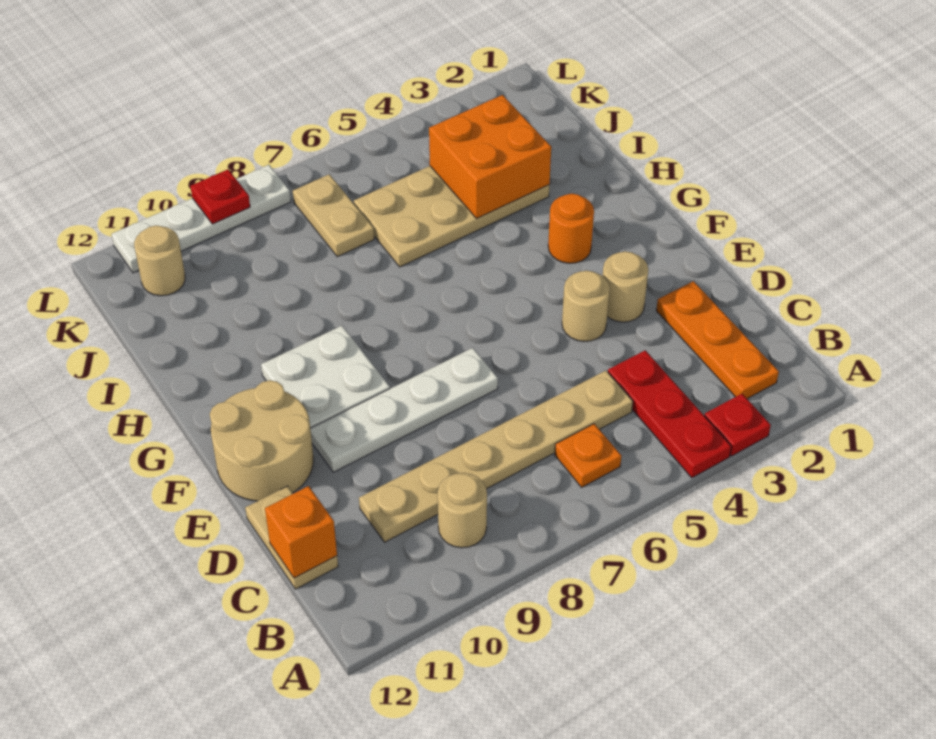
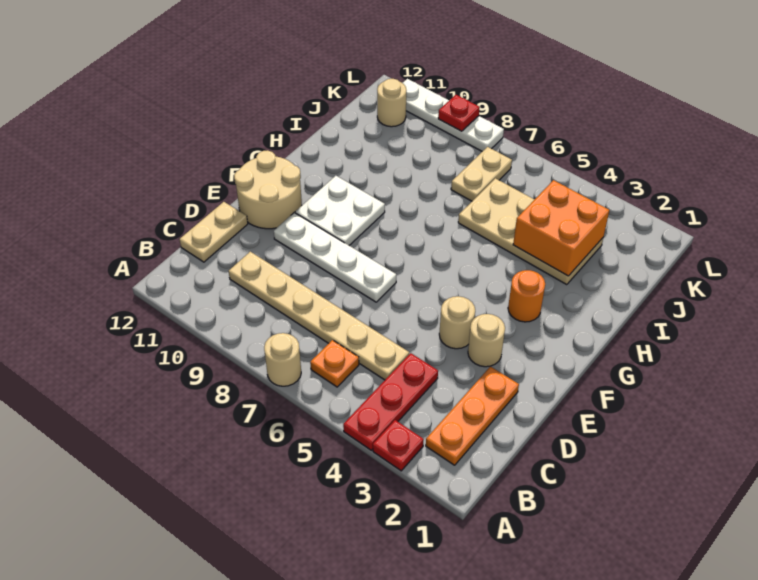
tan 1x1 round brick [438,473,487,548] -> tan 1x1 round brick moved to [264,333,301,386]
orange 1x1 brick [265,486,337,578] -> none

